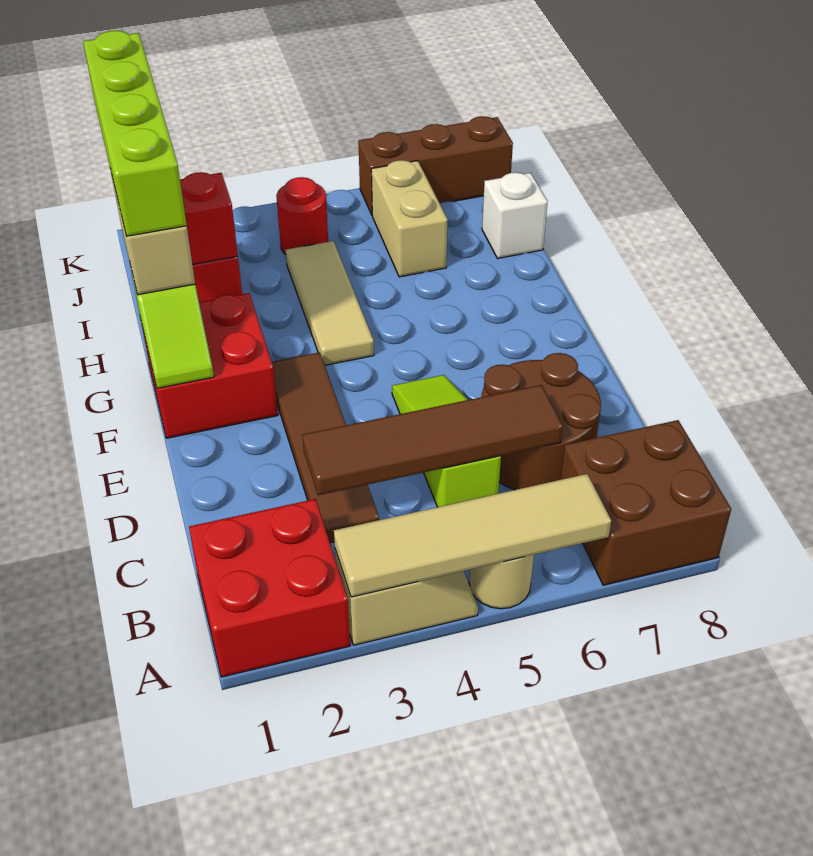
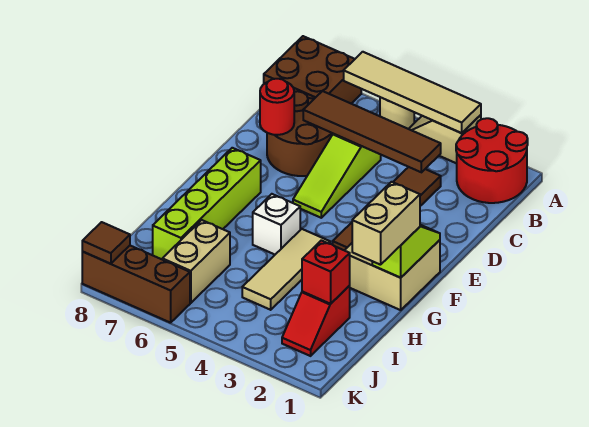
red 2x2 brick [189,499,350,677] -> red 2x2 round brick [456,118,528,203]
red 2x2 brick [140,293,278,438] -> tan 2x2 brick [345,240,440,310]
lime 1x4 brick [83,31,187,236] -> lime 1x4 brick moved to [153,148,261,259]
white 1x1 brick [482,173,548,259] -> white 1x1 brick moved to [253,194,300,254]
red 1x1 round brick [276,177,328,254] -> red 1x1 round brick moved to [260,79,294,135]
none -> brown 1x1 tile [82,222,130,264]

